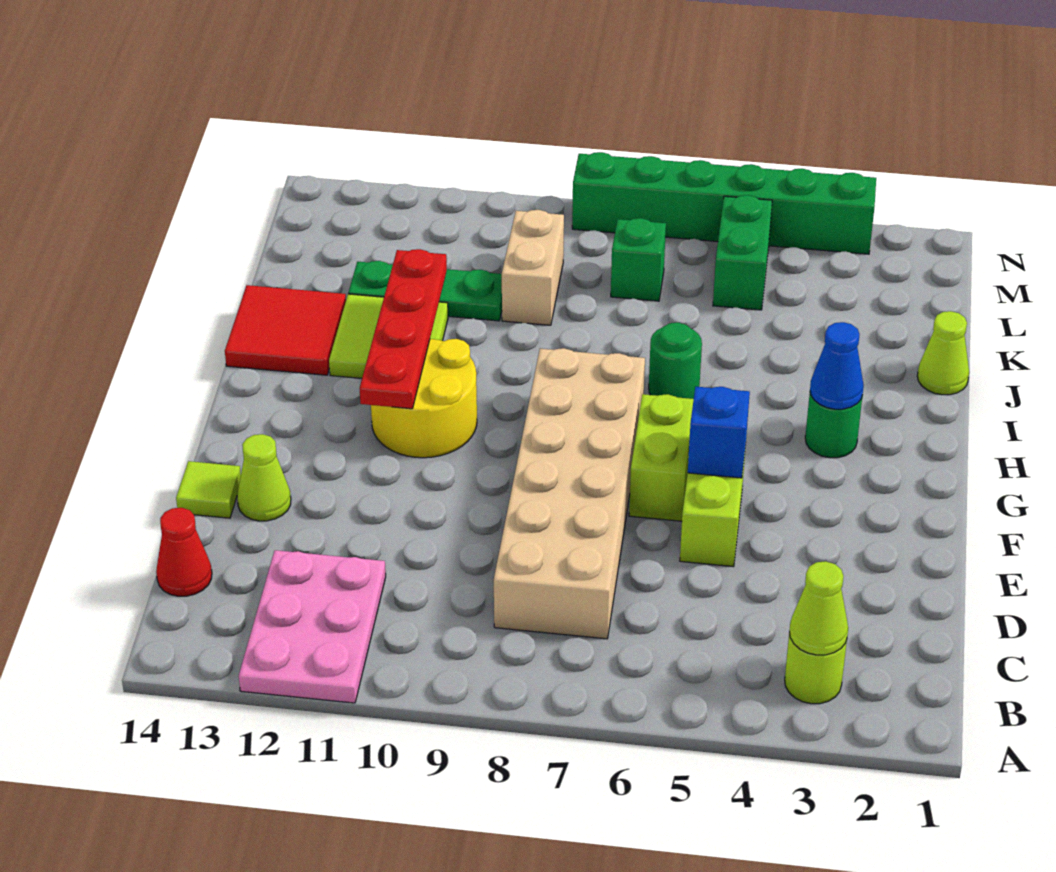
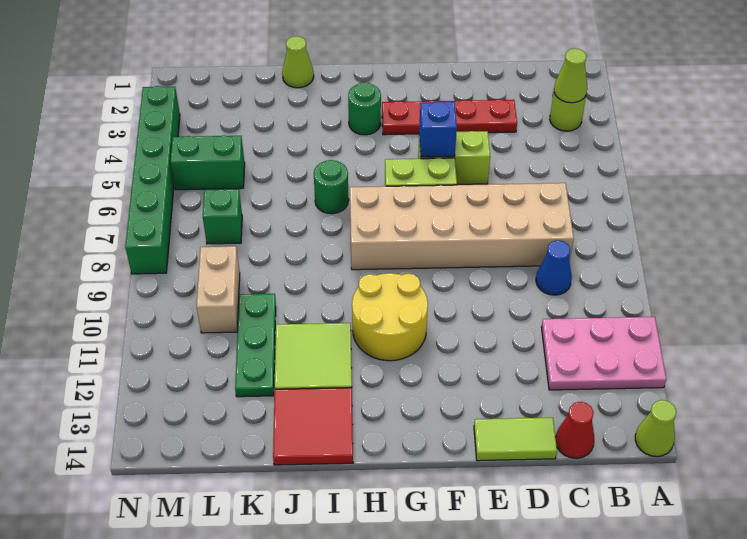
lime 1x1 cone [237,434,291,521] -> lime 1x1 cone moved to [635,400,676,457]
lime 1x1 tile [176,461,241,518] -> lime 1x2 tile [474,418,557,461]
red 1x4 plate [360,249,447,409] -> red 1x4 plate moved to [382,99,517,135]
blue 1x1 cone [810,322,864,409] -> blue 1x1 cone moved to [536,240,572,295]
tan 1x2 brick [502,210,564,325] -> tan 1x2 brick turned to [197,246,240,333]

